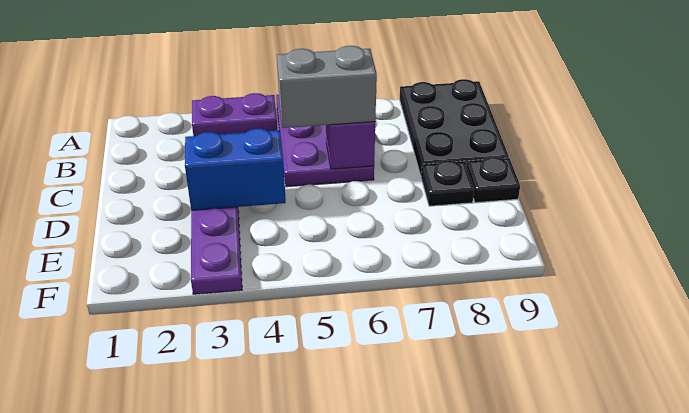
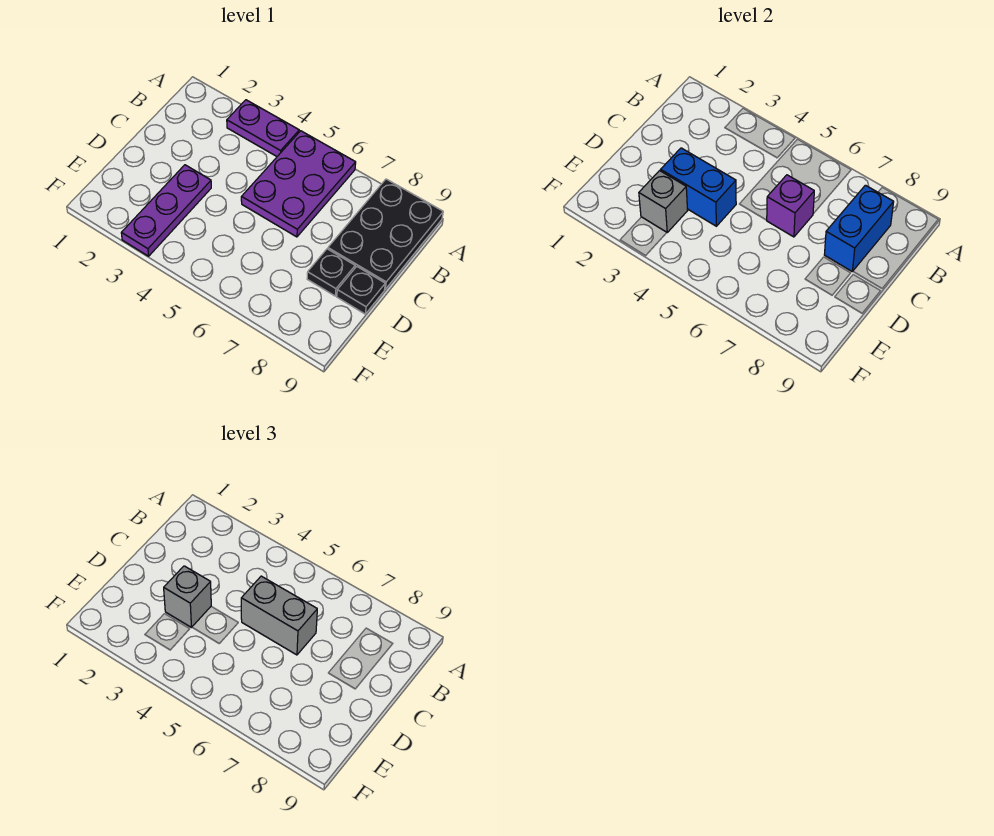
none -> blue 1x2 brick [824,185,894,271]
none -> grey 1x1 brick [164,566,211,627]
none -> grey 1x1 brick [639,171,688,232]

